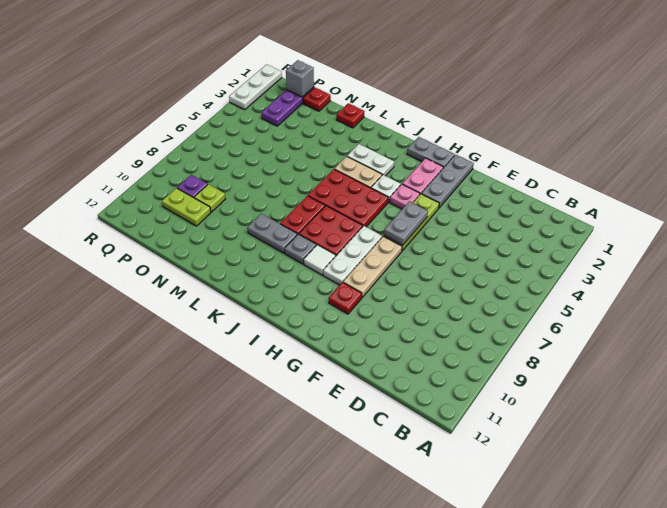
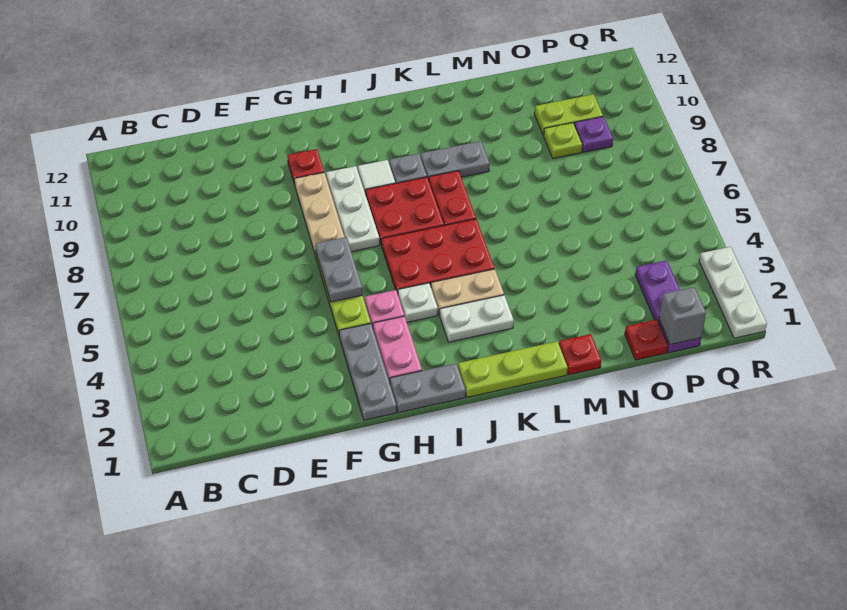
none -> lime 1x3 plate [458,341,568,397]

